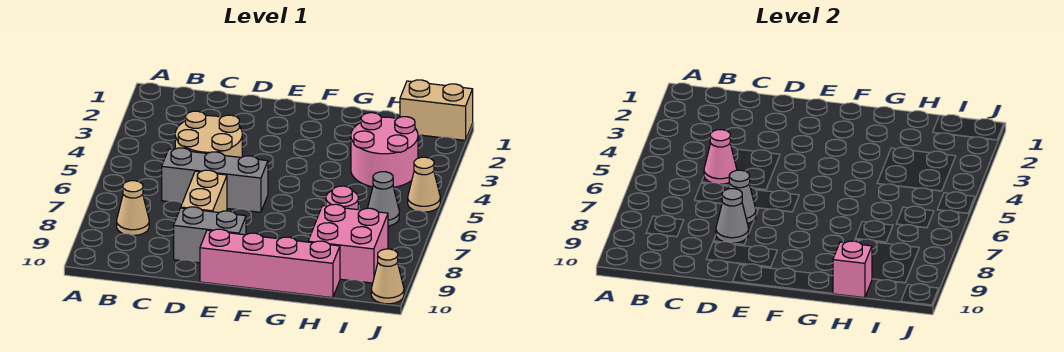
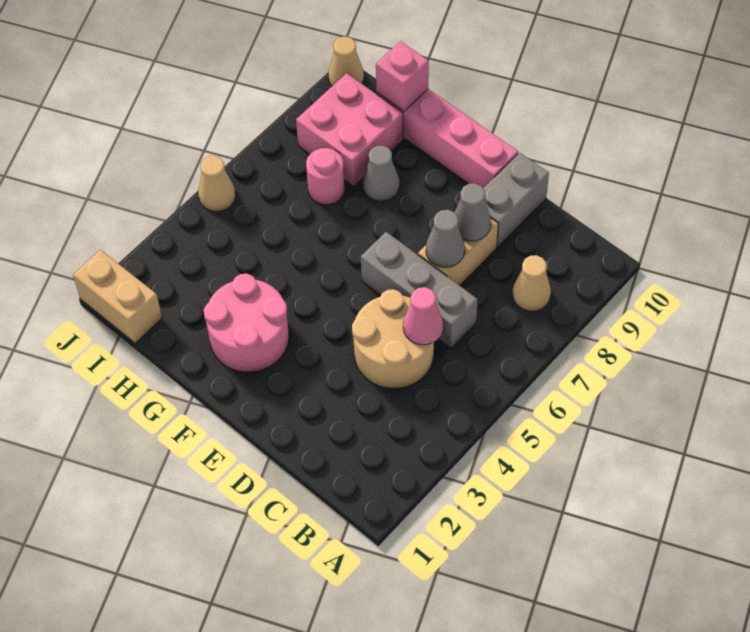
grey 1x2 brick [174,207,246,263] -> grey 1x2 brick turned to [483,153,549,247]
pink 2x2 round brick [351,113,418,187] -> pink 2x2 round brick moved to [204,274,289,372]
grey 1x1 cone [368,172,399,226] -> grey 1x1 cone moved to [363,146,399,201]

